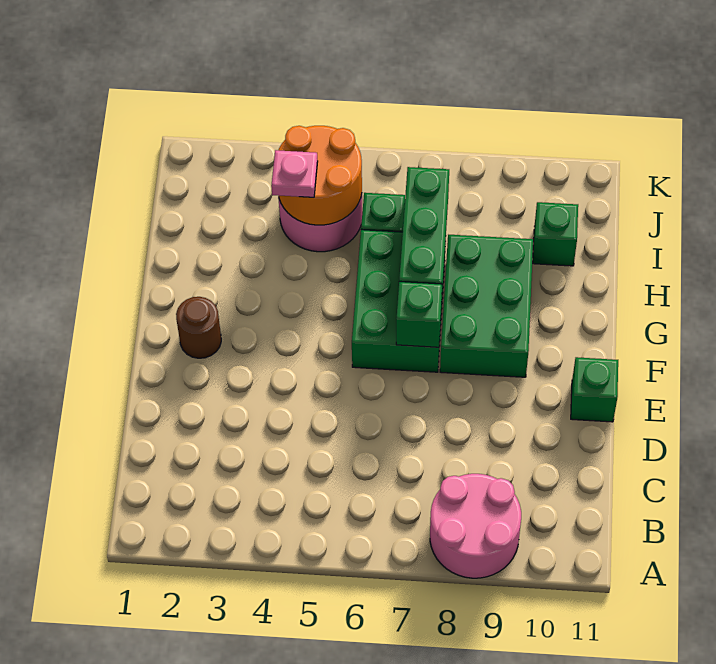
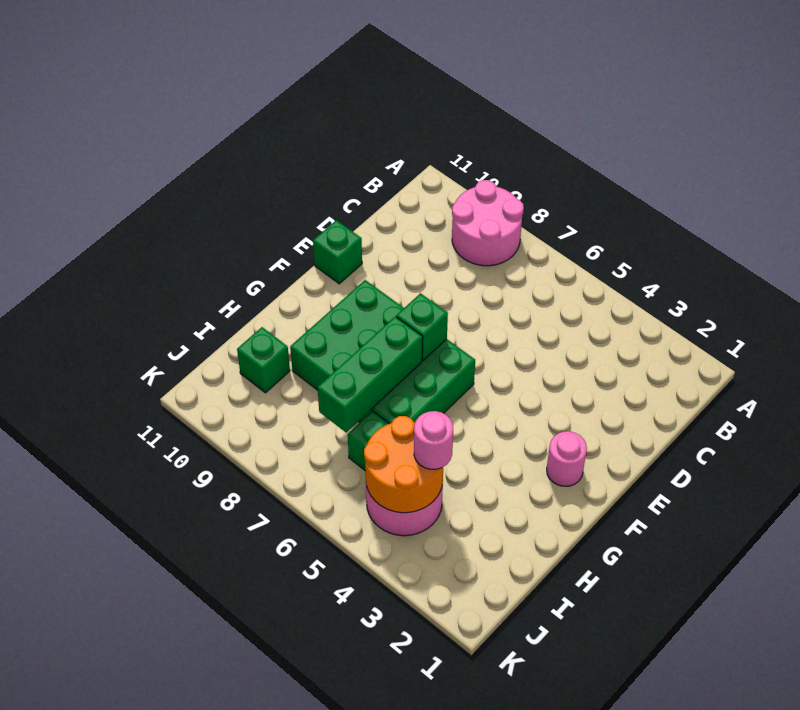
brown 1x1 round brick [176,297,221,358] -> pink 1x1 round brick [547,431,587,486]
pink 1x1 plate [271,150,318,197] -> pink 1x1 round brick [414,411,453,469]

